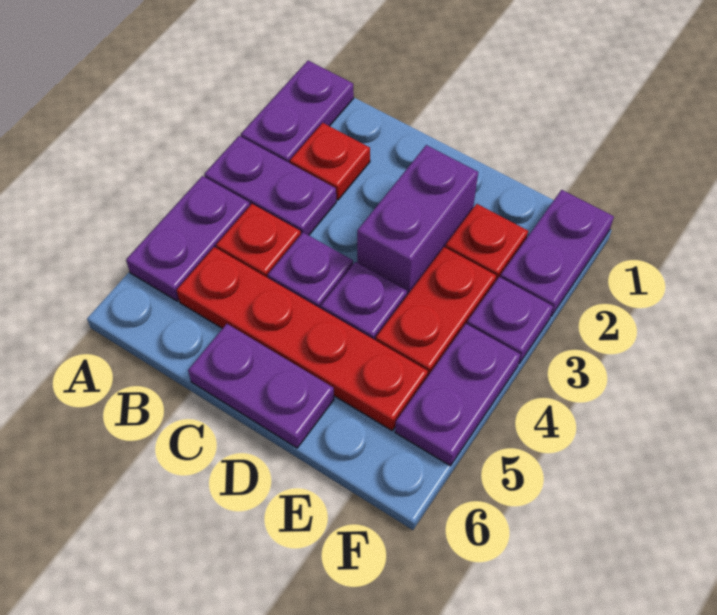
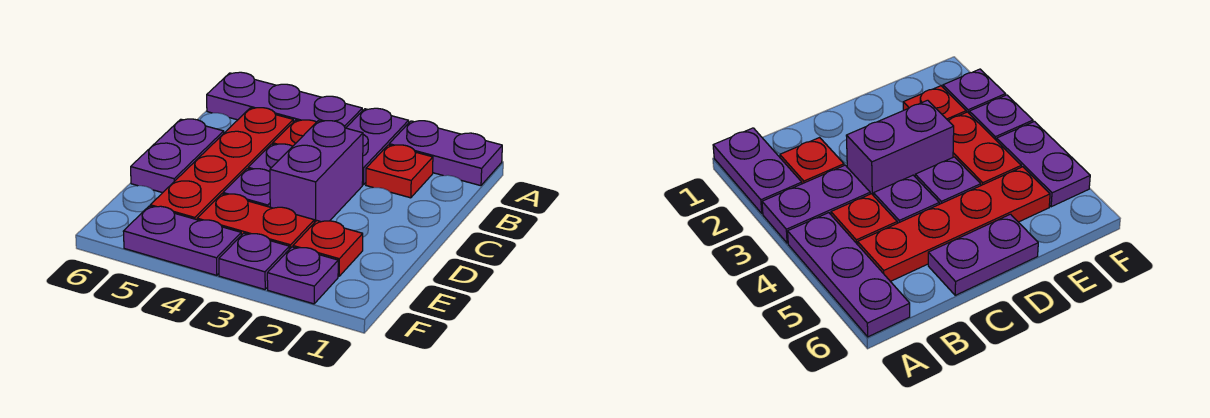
purple 1x2 plate [126,176,250,301] -> purple 1x3 plate [207,72,362,128]
purple 1x2 brick [357,145,478,295] -> purple 1x2 brick turned to [270,121,363,223]
purple 1x2 plate [500,190,614,316] -> purple 1x1 plate [267,247,338,304]

